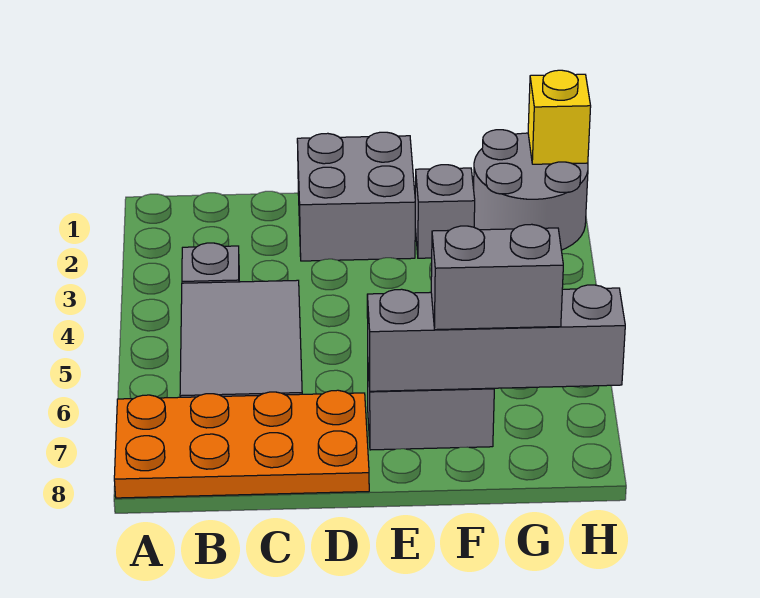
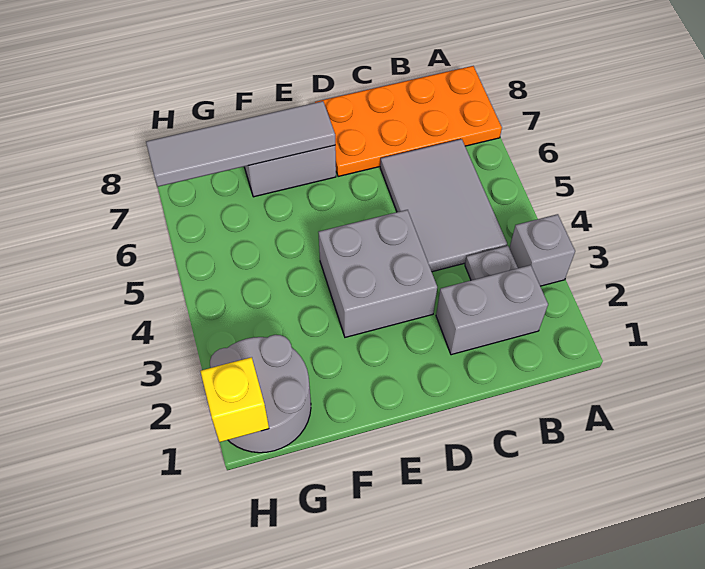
grey 2x2 brick [297,132,415,261] -> grey 2x2 brick moved to [318,210,437,337]
grey 1x4 brick [367,285,625,391] -> grey 1x4 tile [146,101,335,187]
grey 1x1 brick [415,165,475,258] -> grey 1x1 brick moved to [509,214,575,286]
grey 1x2 brick [431,224,563,330] -> grey 1x2 brick moved to [436,265,548,355]

